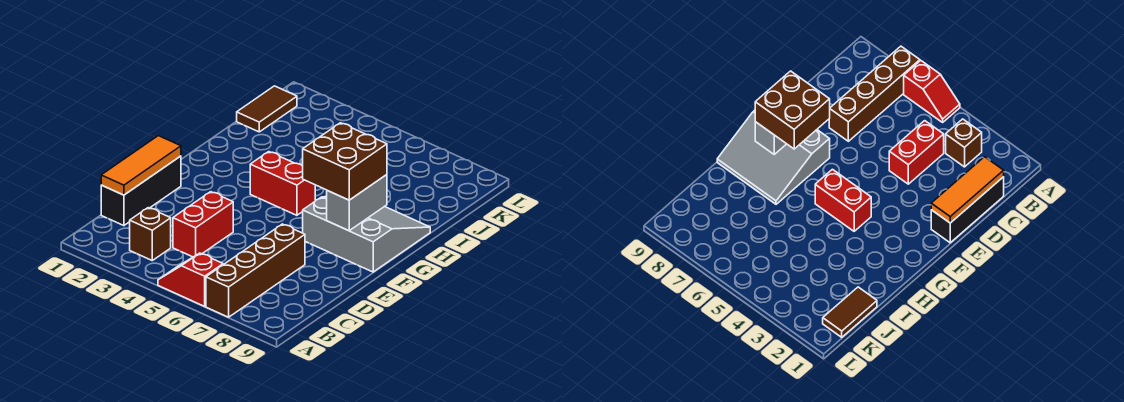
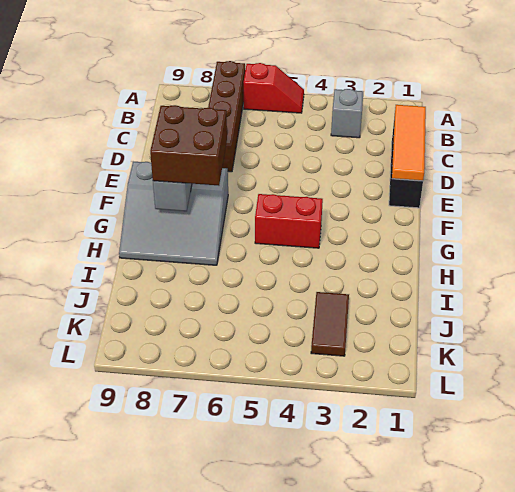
brown 1x1 brick [130,208,171,260] -> grey 1x1 brick [331,89,363,138]
red 1x2 brick [173,192,233,257] -> none
brown 1x2 tile [237,86,297,132] -> brown 1x2 tile moved to [311,292,349,356]

